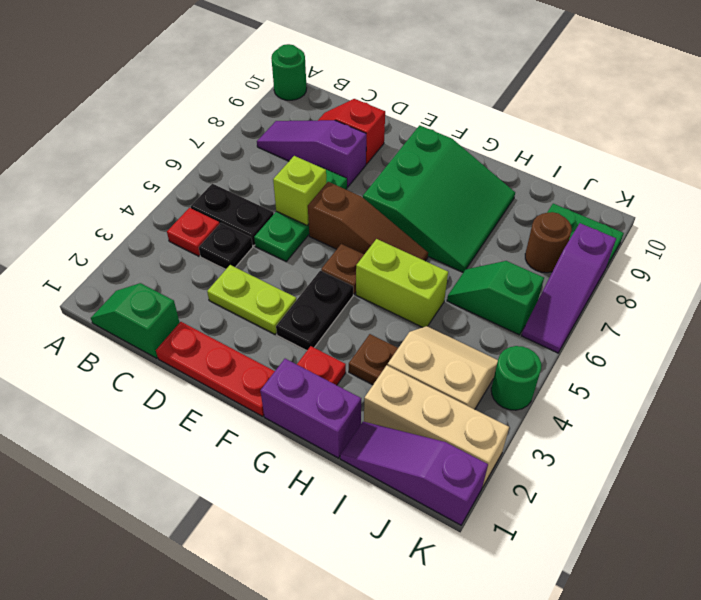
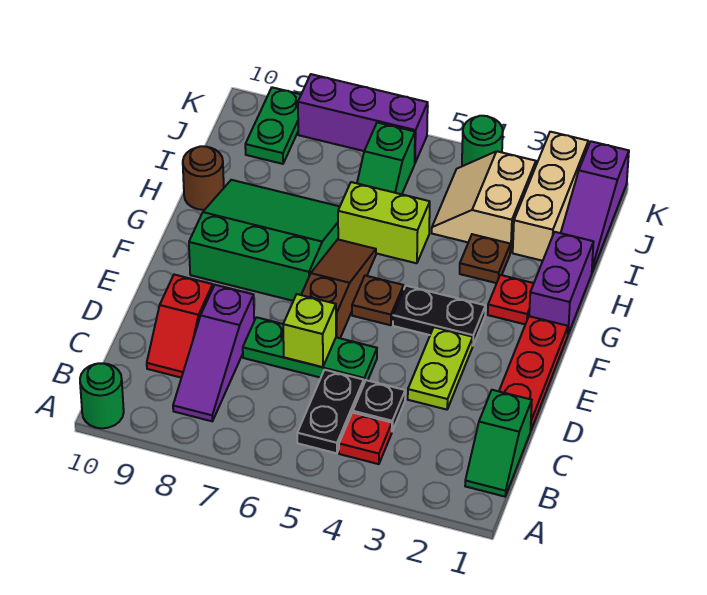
lime 1x2 brick [356,239,448,327] -> lime 1x2 brick turned to [338,182,430,263]
brown 1x1 round brick [525,212,572,273] -> brown 1x1 round brick moved to [183,146,224,210]
purple 1x3 slope [522,223,616,353] -> purple 1x3 brick [298,74,428,163]

